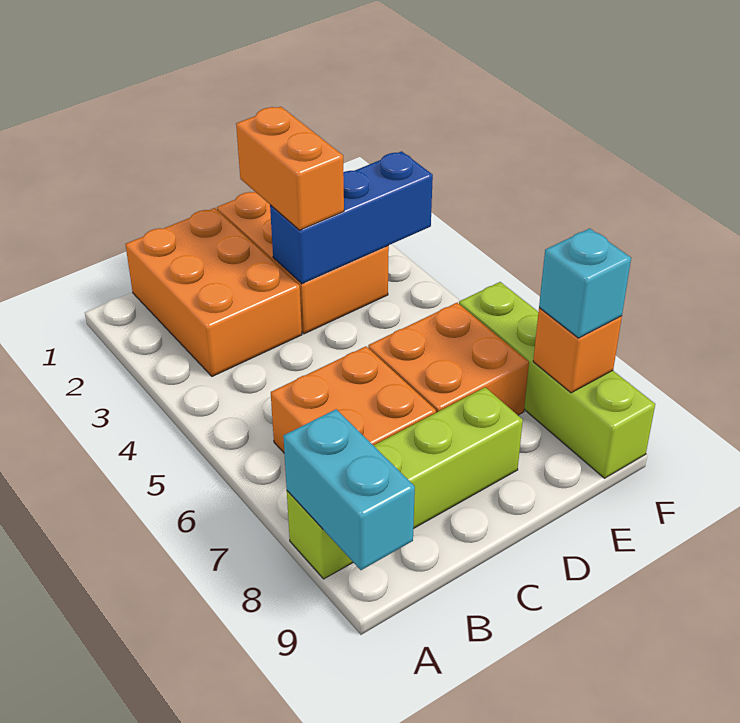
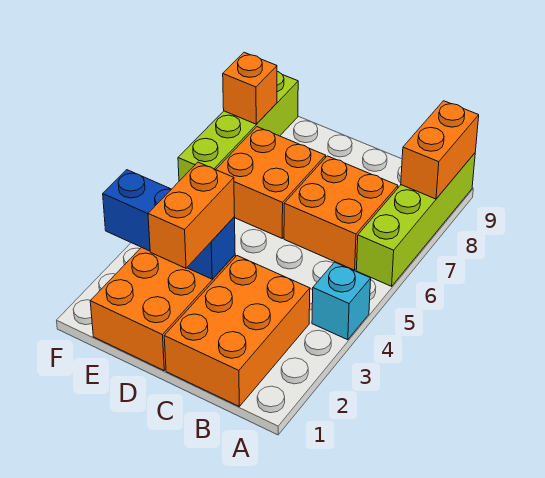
lime 1x4 brick [287,387,523,579] -> lime 1x4 brick turned to [356,153,475,286]
cyan 1x2 brick [283,409,415,570] -> orange 1x2 brick [401,101,479,199]
cyan 1x1 brick [539,228,631,338] -> cyan 1x1 brick moved to [312,262,371,340]

